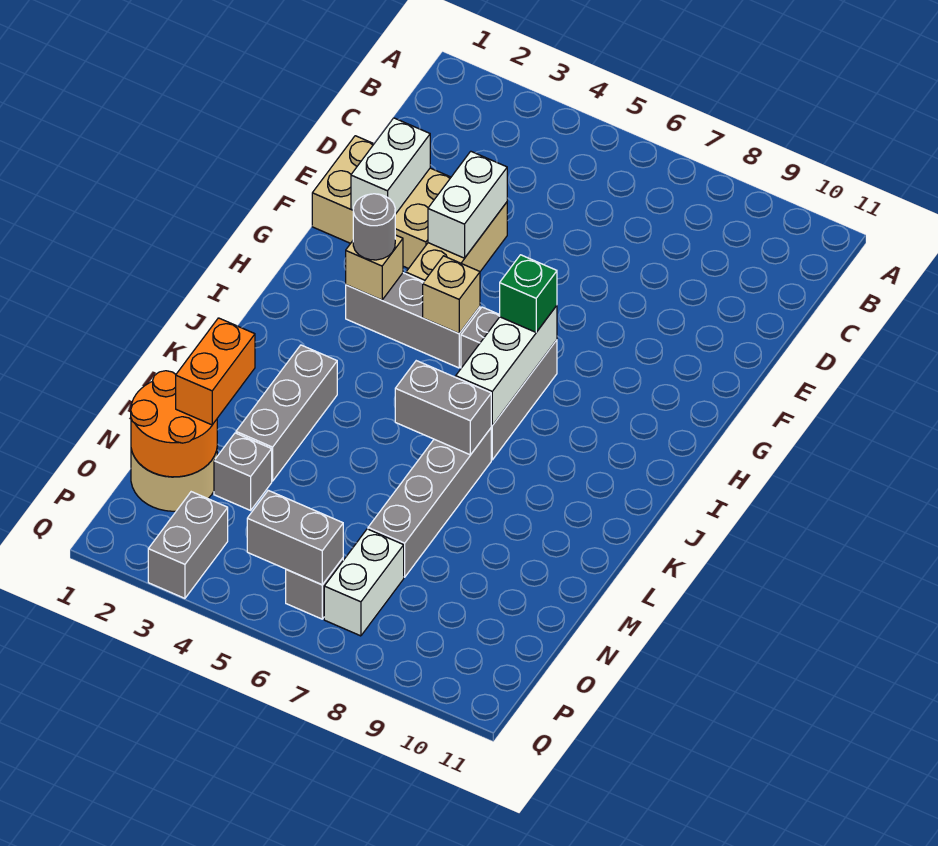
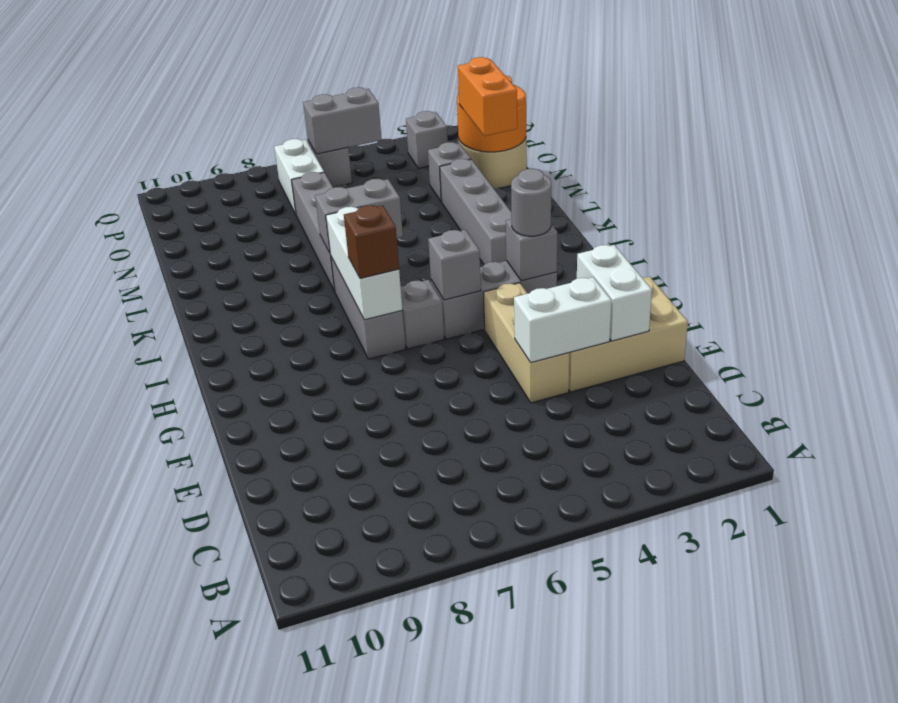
white 1x2 brick [428,151,507,258] -> white 1x2 brick turned to [514,277,611,363]
tan 1x1 brick [346,235,403,300] -> grey 1x1 brick [506,219,557,281]
tan 1x1 brick [423,256,480,334] -> grey 1x1 brick [428,230,481,300]
green 1x1 brick [500,255,557,332] -> brown 1x1 brick [344,205,399,278]
grey 1x3 brick [236,345,337,481] -> grey 1x4 brick [440,159,512,264]
grey 1x2 brick [148,492,228,598] -> grey 1x1 brick [406,111,448,169]

